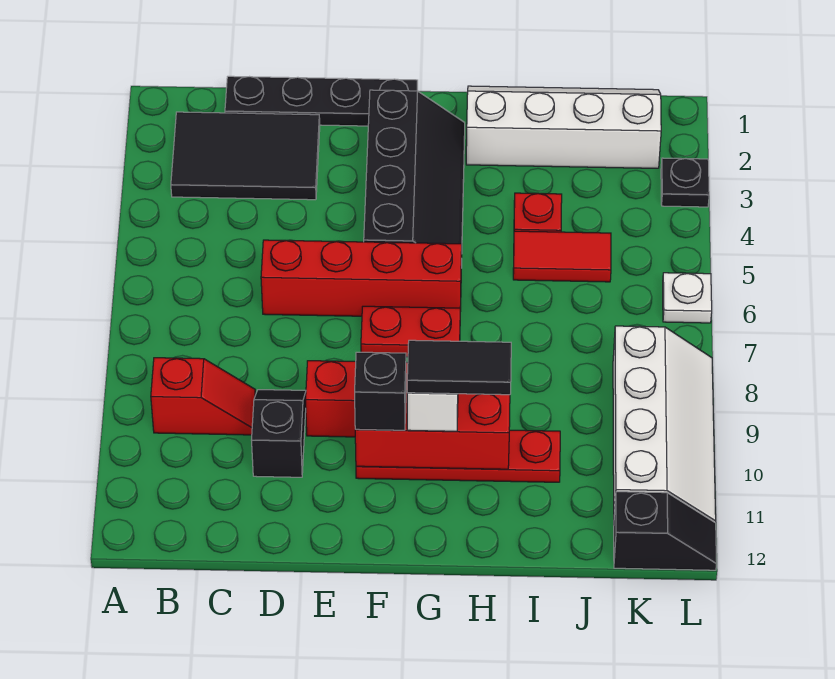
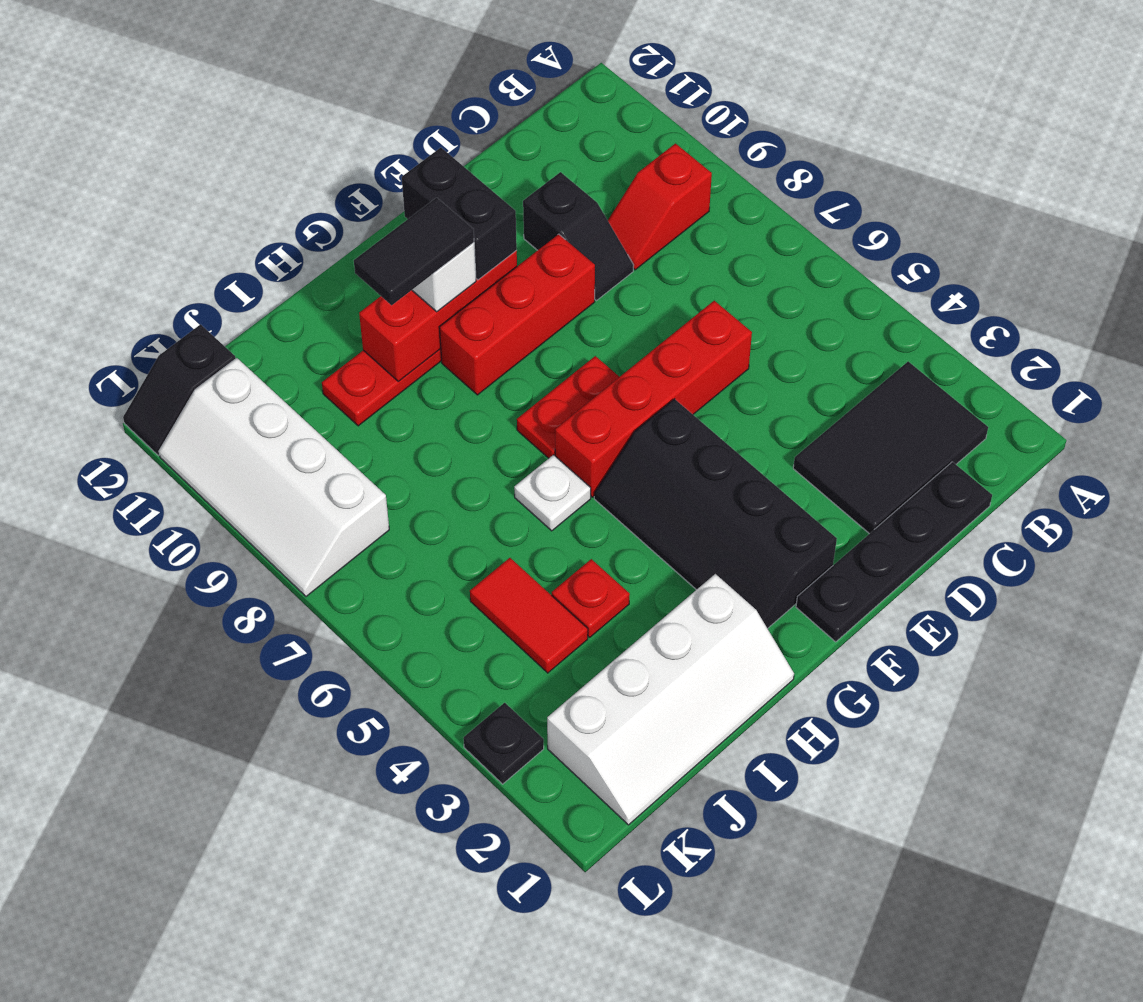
black 1x1 brick [355,352,406,430] -> black 1x2 brick [402,148,517,280]
red 1x2 tile [513,231,611,282] -> red 1x2 tile turned to [470,558,588,673]
white 1x1 plate [663,273,712,323] -> white 1x1 plate moved to [514,455,591,531]

